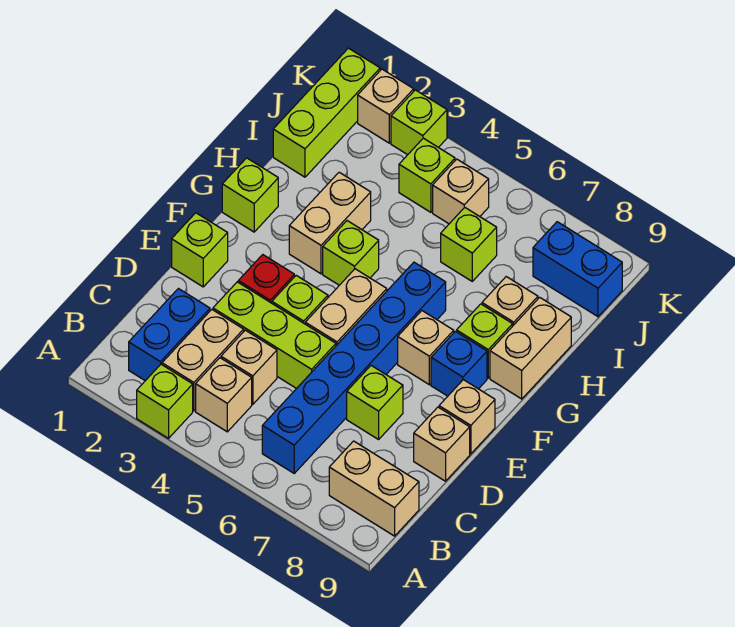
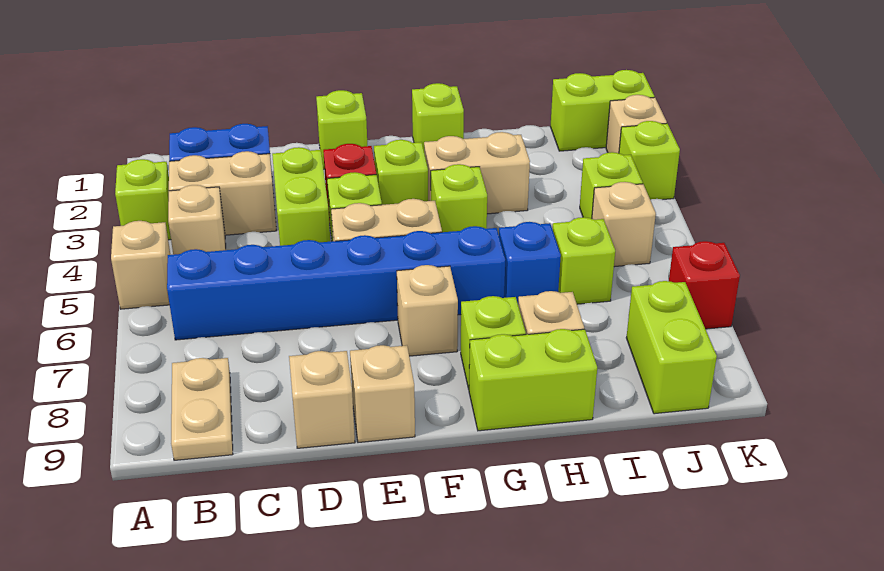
tan 1x2 brick [329,441,419,536] -> tan 1x2 plate [171,358,233,460]
tan 1x1 brick [221,330,277,404] -> tan 1x1 brick moved to [111,221,170,309]
lime 1x3 brick [213,282,336,389] -> lime 1x2 brick [272,147,330,246]
lime 1x1 brick [347,366,403,439] -> lime 1x1 brick moved to [374,140,428,205]
blue 1x1 brick [431,331,487,396] -> blue 1x1 brick moved to [499,222,561,303]
tan 1x2 brick [490,297,571,399] -> lime 1x2 brick [469,329,597,431]
lime 1x3 brick [273,48,380,177] -> lime 1x2 brick [550,70,655,151]
blue 1x2 brick [533,222,622,317] -> lime 1x2 brick [626,281,717,414]
none -> red 1x1 brick [669,241,740,329]

